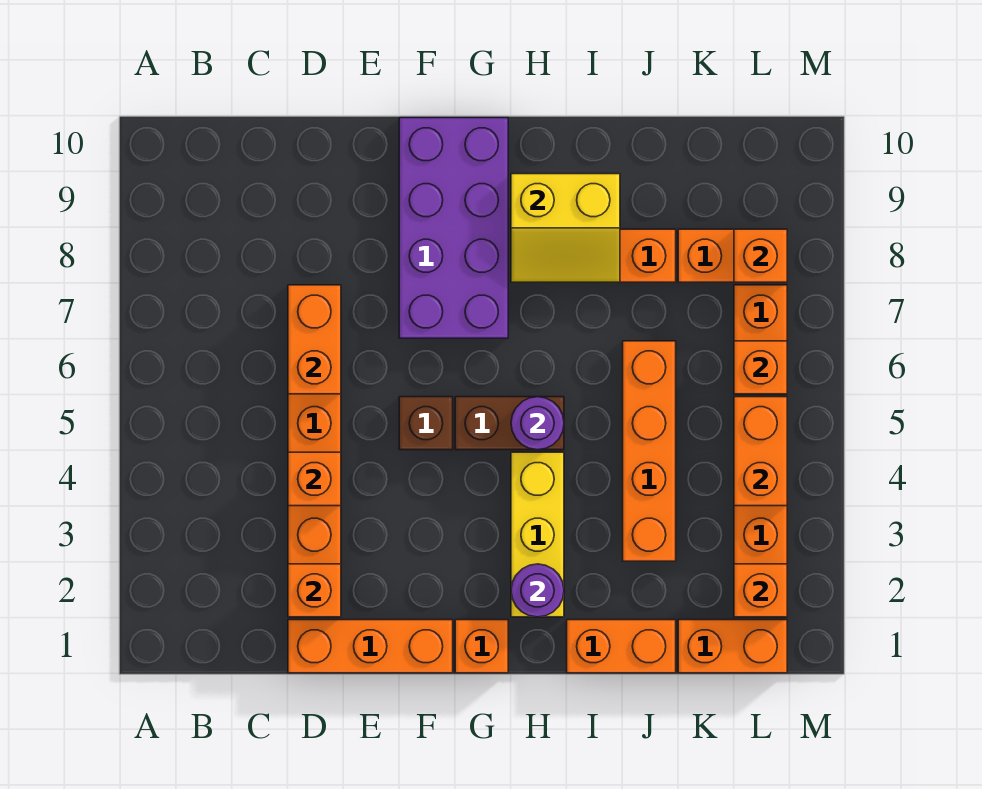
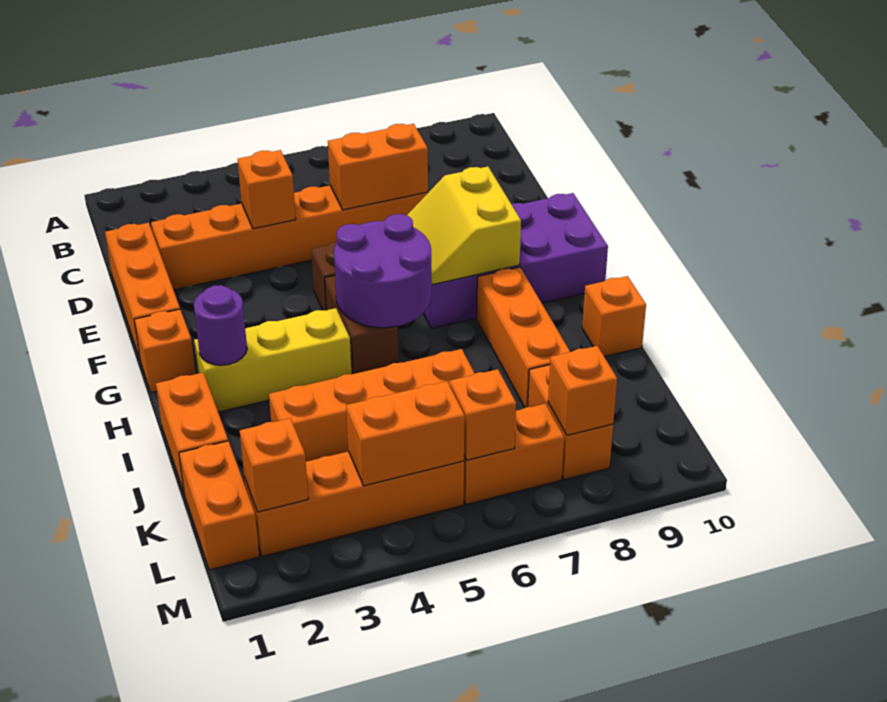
orange 1x1 brick [288,564,341,617] -> orange 1x1 brick moved to [582,276,646,357]
purple 1x1 round brick [511,397,564,450] -> purple 2x2 round brick [334,214,432,328]
yellow 2x2 slope [511,174,620,282] -> yellow 2x2 slope moved to [407,167,521,285]

